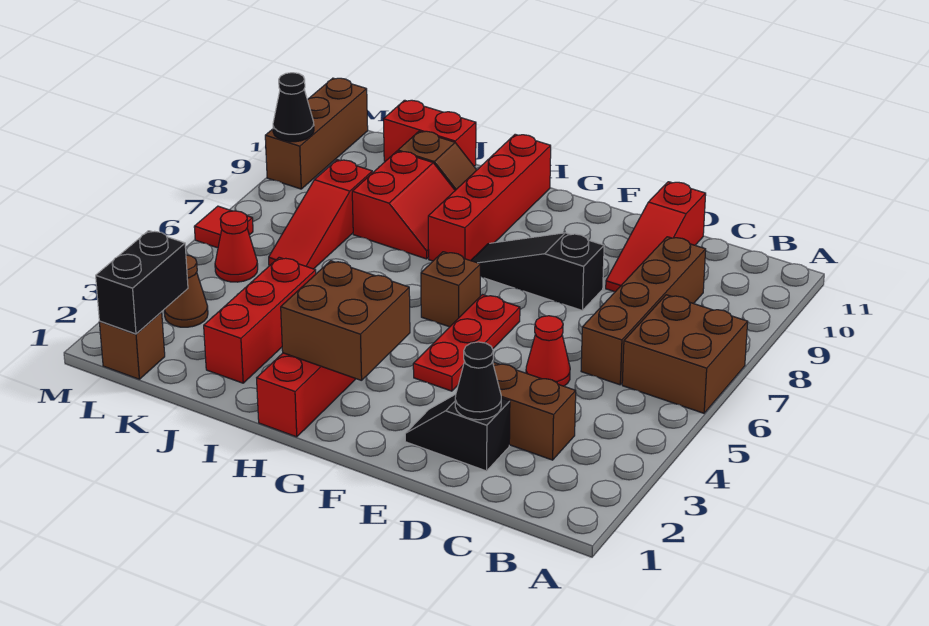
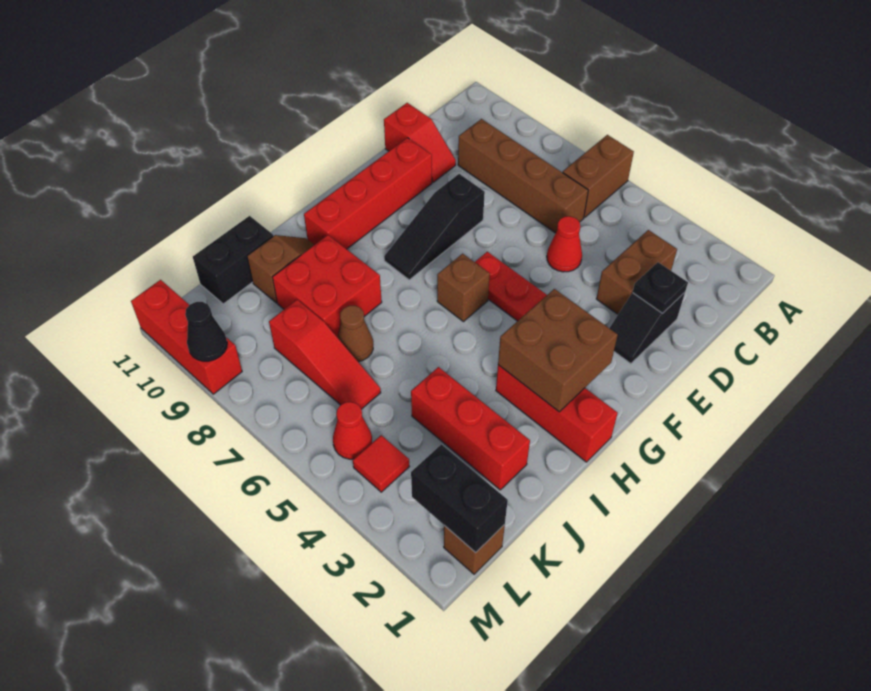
brown 2x2 brick [622,295,748,413] -> brown 1x2 brick [563,135,634,218]
black 1x1 cone [455,342,501,420] -> black 1x1 plate [633,262,688,314]
red 1x3 slope [606,182,706,292] -> red 1x2 slope [384,103,456,182]
red 1x4 brick [428,134,551,261] -> red 1x4 brick turned to [304,138,432,249]
red 2x2 slope [352,151,455,259] -> red 2x2 brick [273,235,382,337]
red 1x2 brick [384,100,476,166] -> black 1x2 brick [193,216,273,304]
brown 1x1 cone [164,255,208,327] -> brown 1x1 cone moved to [337,306,373,362]
red 1x1 tile [194,206,253,248] -> red 1x1 tile moved to [353,435,409,492]
brown 1x3 brick [265,78,368,189] -> red 1x3 brick [131,280,242,394]

